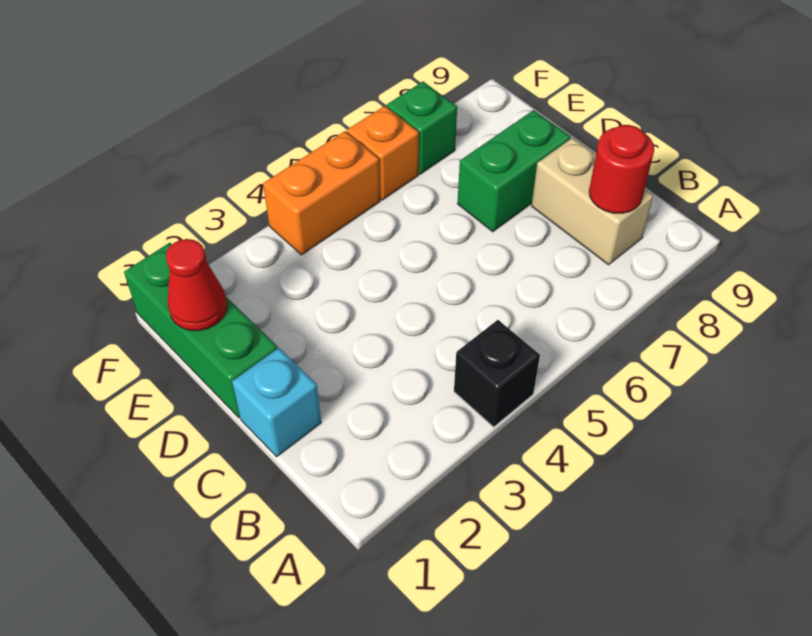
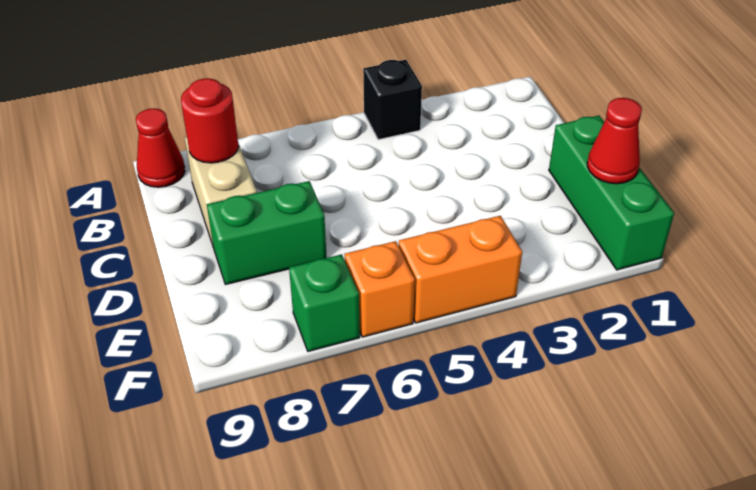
none -> red 1x1 cone [136,108,185,187]
cyan 1x1 brick [232,348,321,457] -> none

